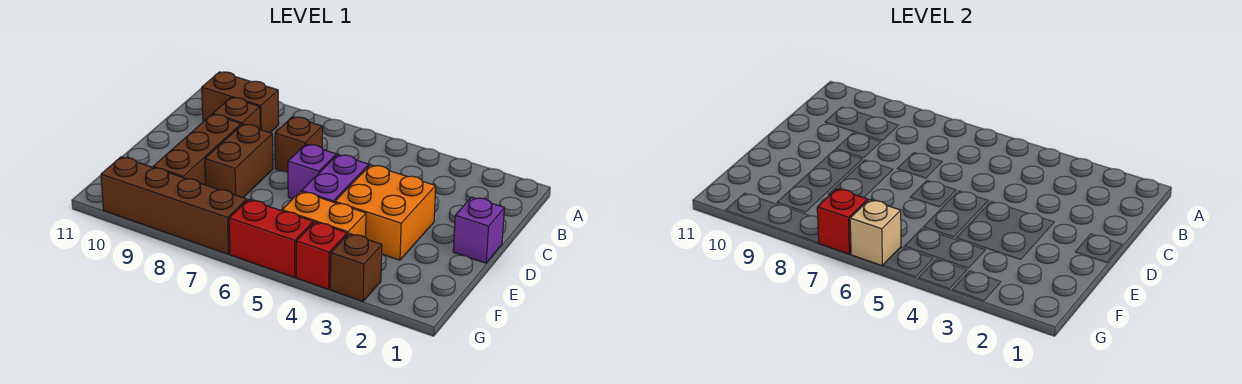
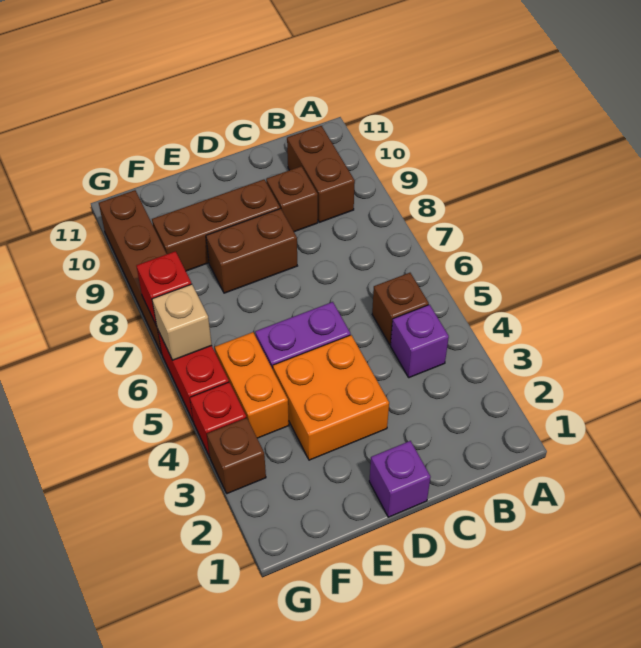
brown 1x1 brick [275,117,322,173] -> brown 1x1 brick moved to [372,273,429,345]
purple 1x1 brick [288,144,336,199] -> purple 1x1 brick moved to [391,305,449,378]

